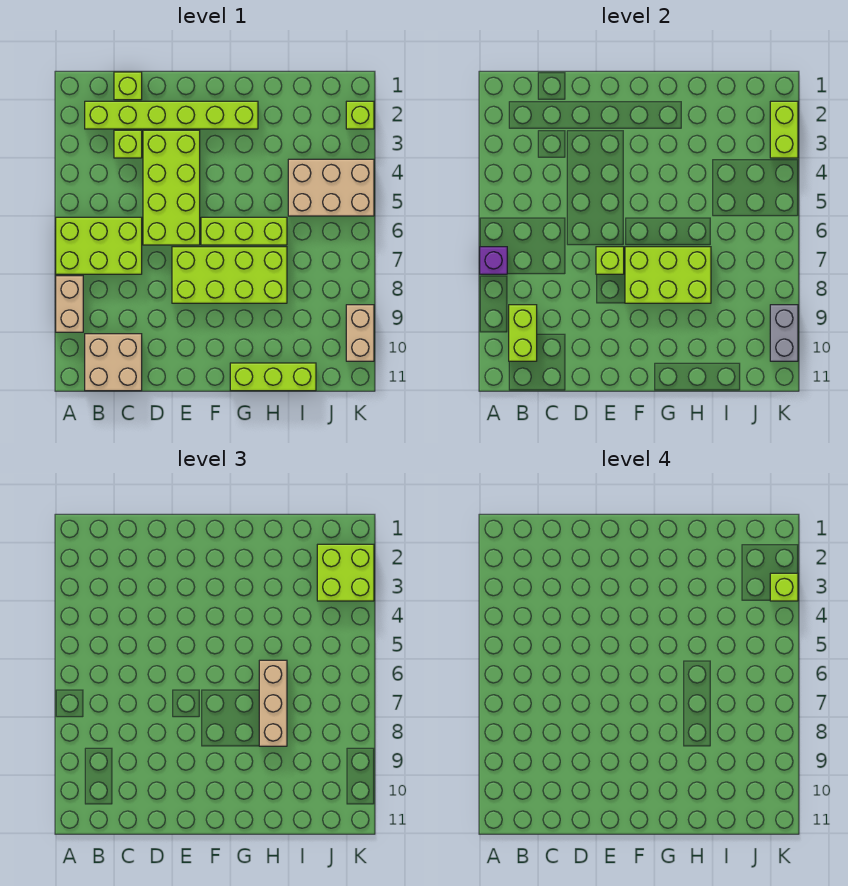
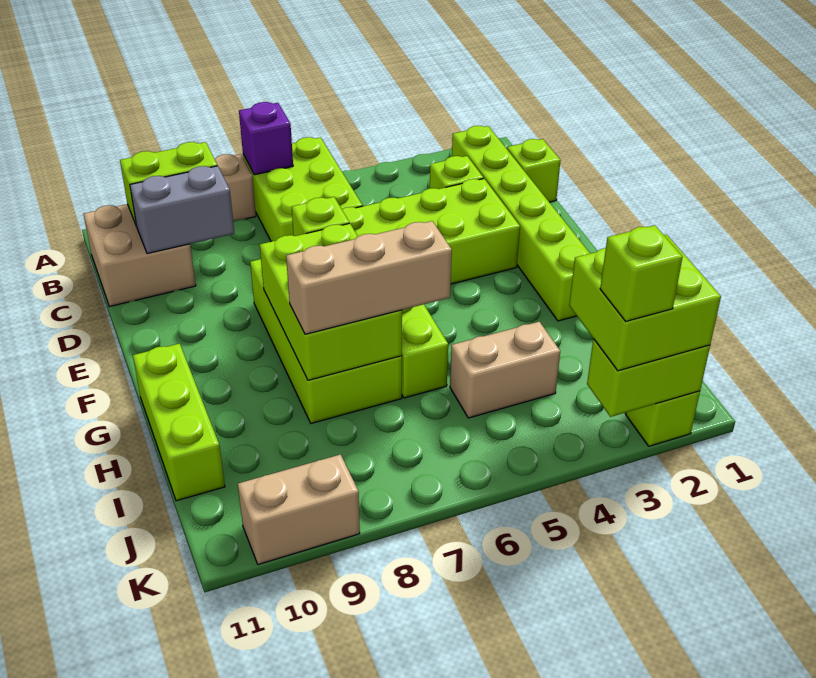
tan 2x3 brick [288,159,374,216] -> tan 1x2 brick [450,322,560,418]
grey 1x2 brick [770,305,798,361] -> grey 1x2 brick moved to [130,166,234,254]

